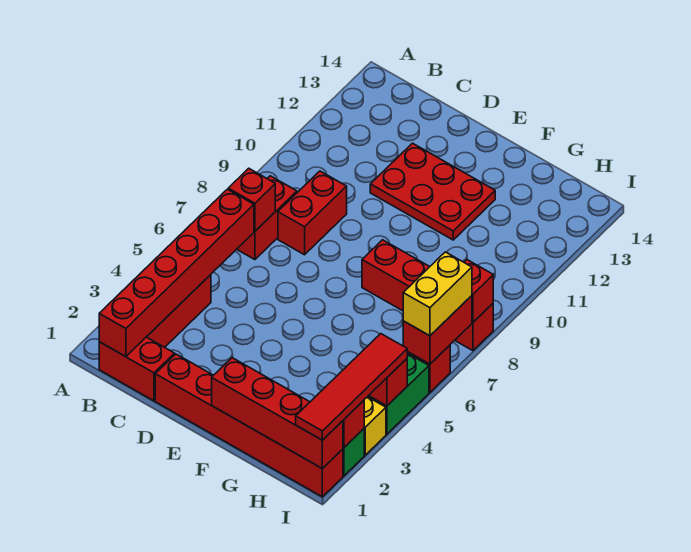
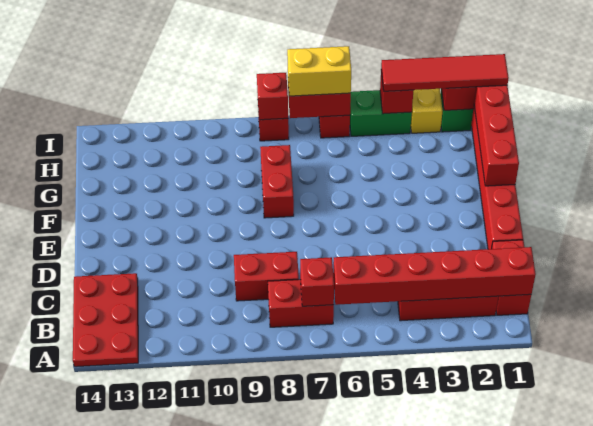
red 2x3 plate [370,143,495,240] -> red 2x3 plate moved to [73,273,138,367]

